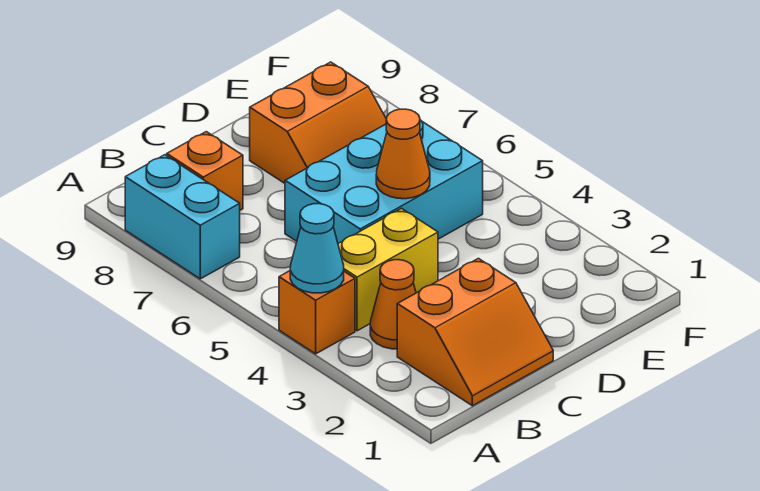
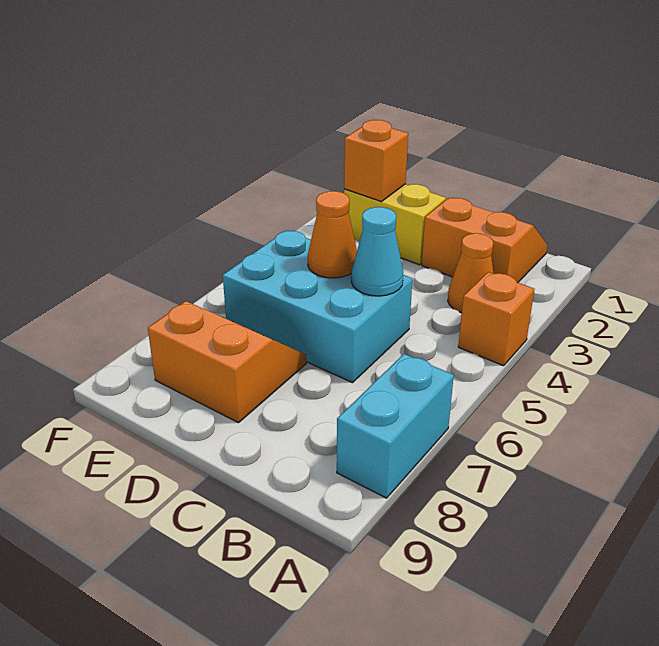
cyan 1x1 cone [290,204,344,293] -> cyan 1x1 cone moved to [351,207,403,296]
yellow 1x2 brick [338,208,438,331] -> yellow 1x2 brick moved to [344,184,446,265]
orange 1x1 brick [167,132,243,210] -> orange 1x1 brick moved to [344,120,408,202]

